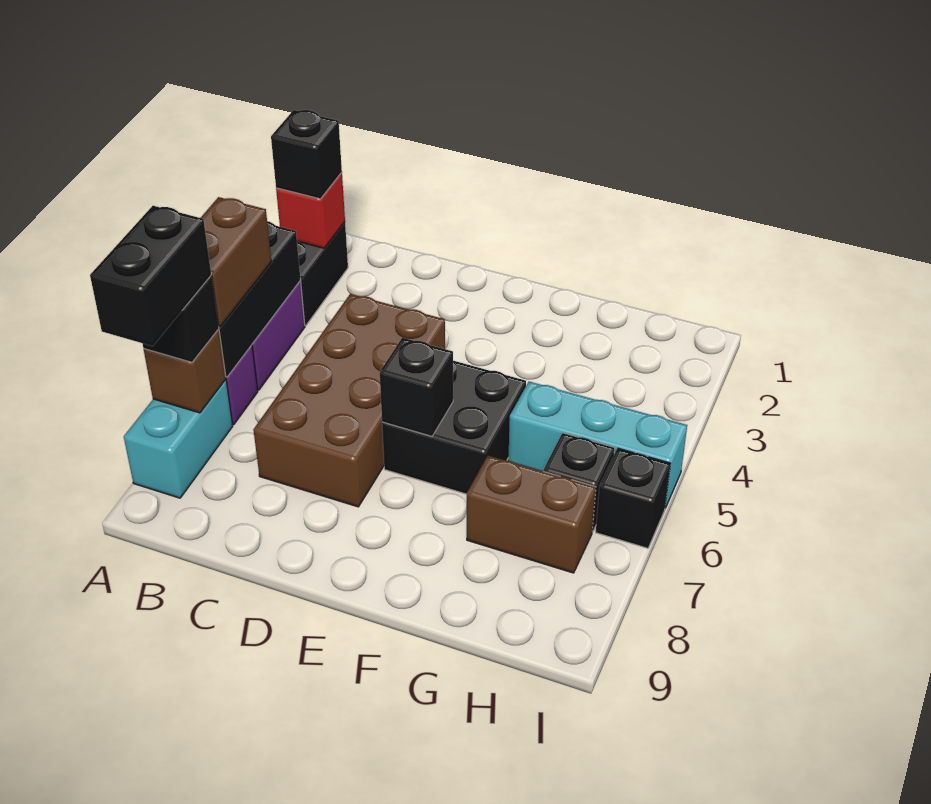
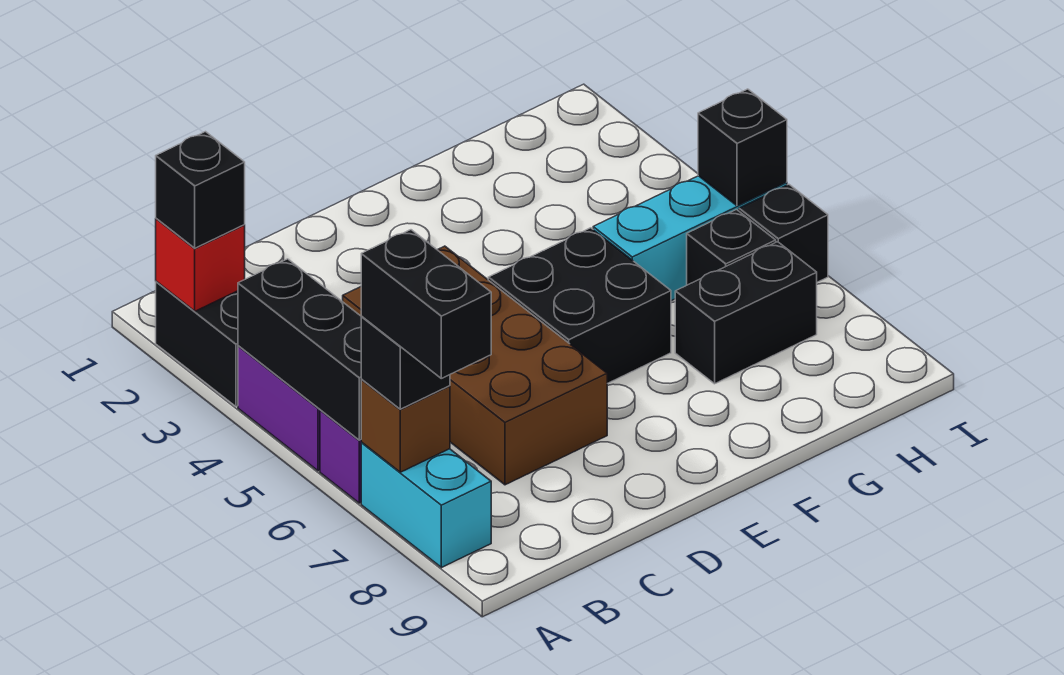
brown 1x2 brick [201,197,271,327] -> none
black 1x1 brick [380,338,453,436] -> black 1x1 brick moved to [698,89,787,206]
brown 1x2 brick [467,456,596,573] -> black 1x2 brick [675,242,817,384]

